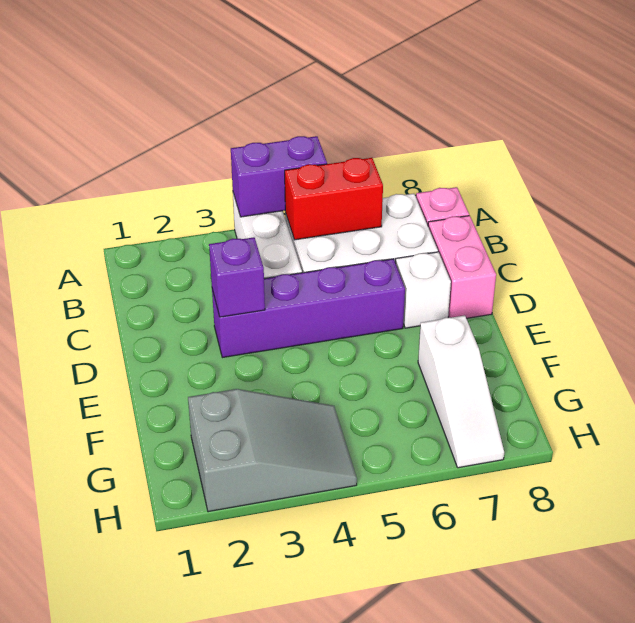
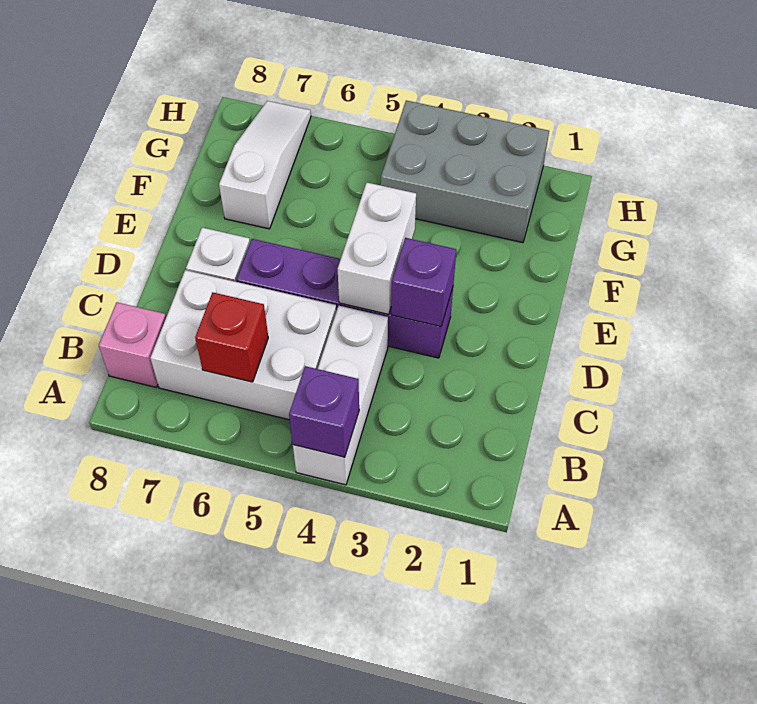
purple 1x2 brick [231,136,327,217] -> purple 1x1 brick [289,366,359,457]
red 1x2 brick [285,158,383,240] -> red 1x1 brick [195,292,268,382]
pink 1x2 brick [428,216,496,318] -> none
none -> white 1x2 brick [338,183,416,314]
grey 2x3 slope [188,389,357,512] -> grey 2x3 brick [381,100,549,243]

